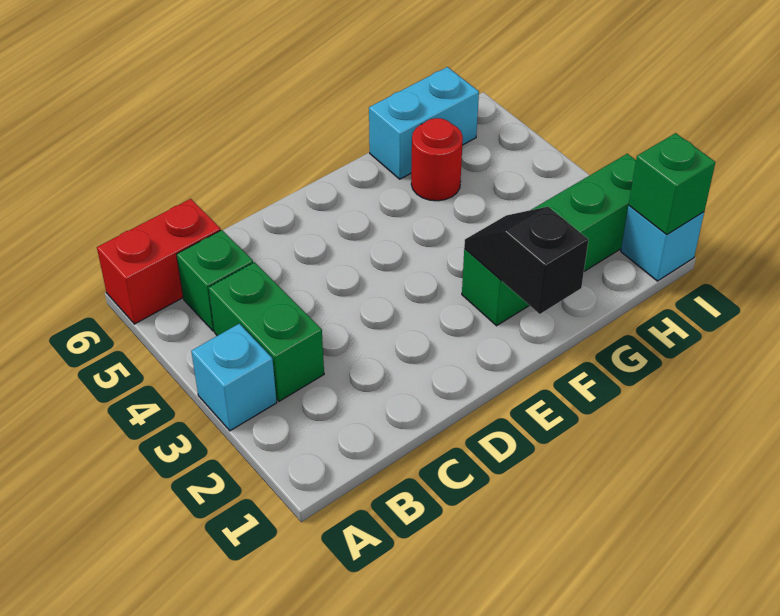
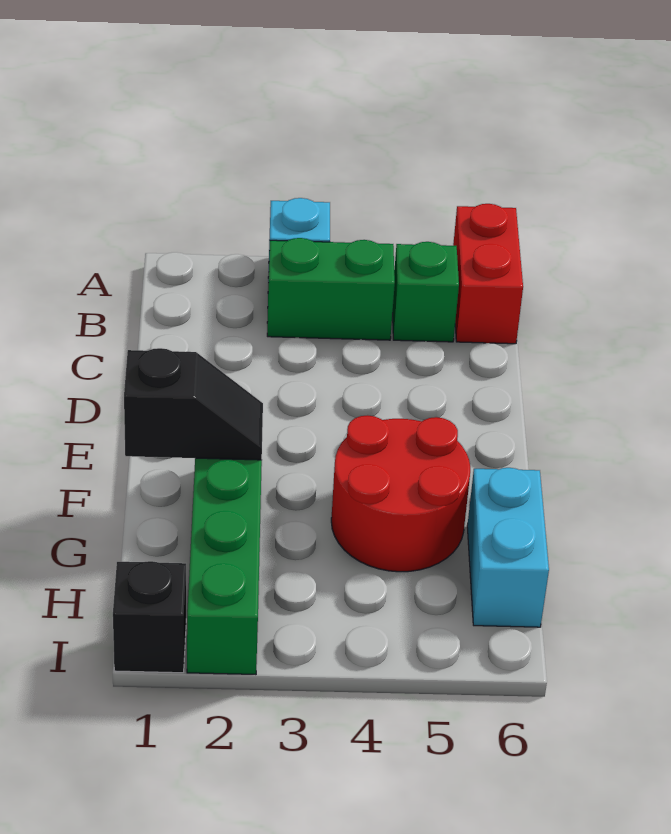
red 1x1 round brick [411,118,463,201] -> red 2x2 round brick [331,415,470,572]
cyan 1x1 brick [621,206,704,281] -> black 1x1 brick [113,561,186,673]
green 1x1 brick [629,133,715,235] -> none

